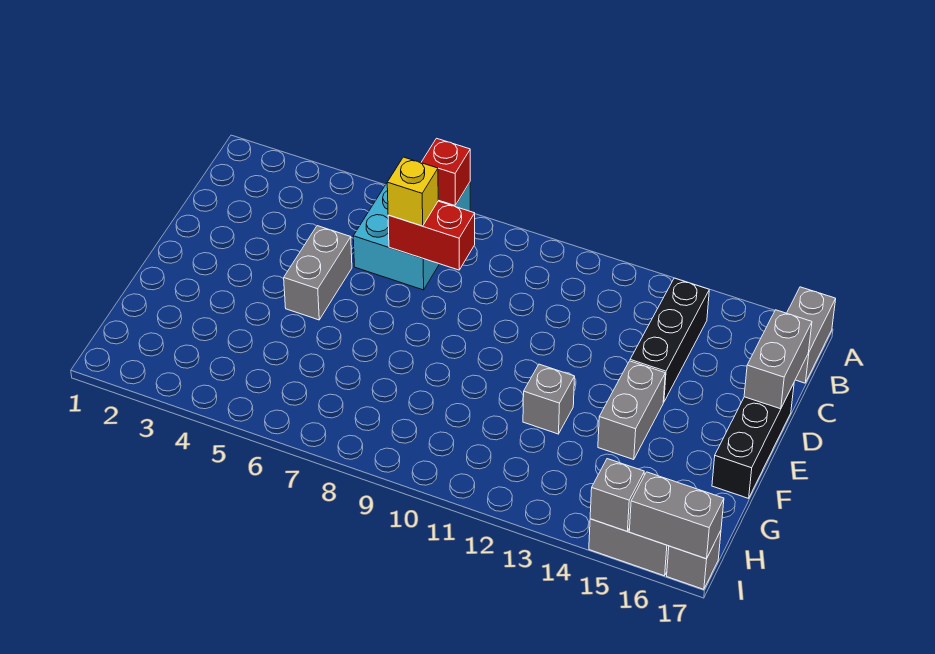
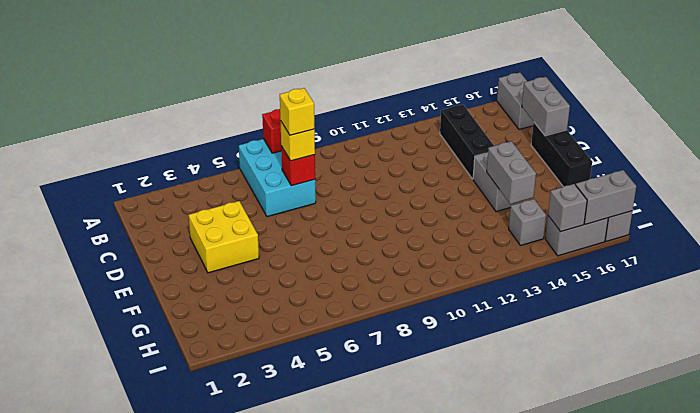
red 1x2 brick [388,201,475,270] -> red 1x1 brick [281,146,315,186]
none -> yellow 1x1 brick [280,88,315,135]
none -> yellow 2x2 brick [189,201,259,273]
grey 1x2 brick [284,226,352,320] -> grey 1x2 brick moved to [487,141,536,204]
grey 1x1 brick [523,364,575,434] -> grey 1x1 brick moved to [509,199,546,246]

